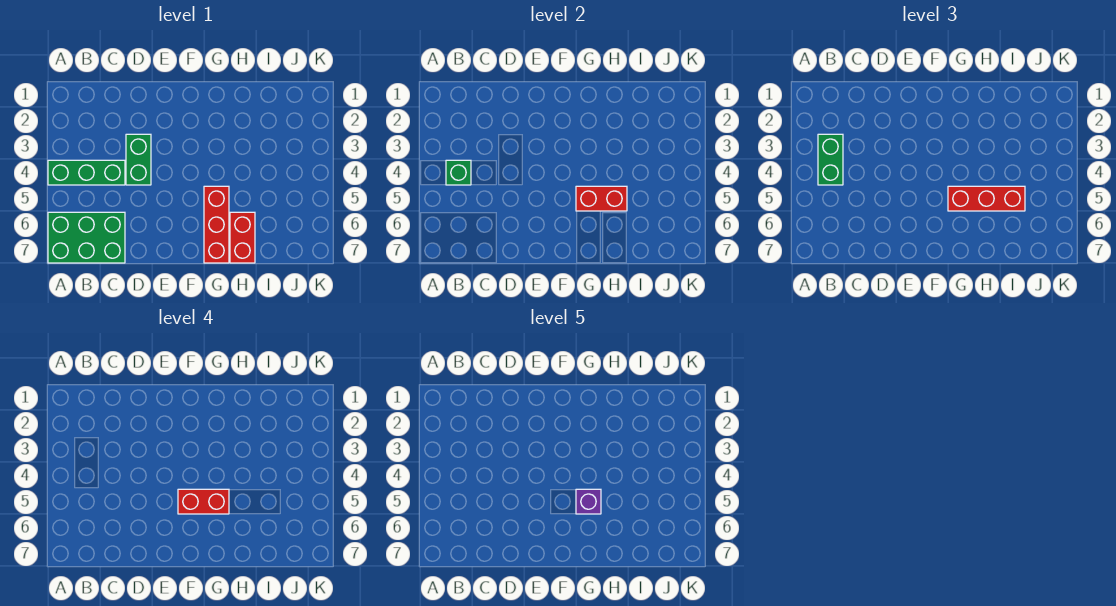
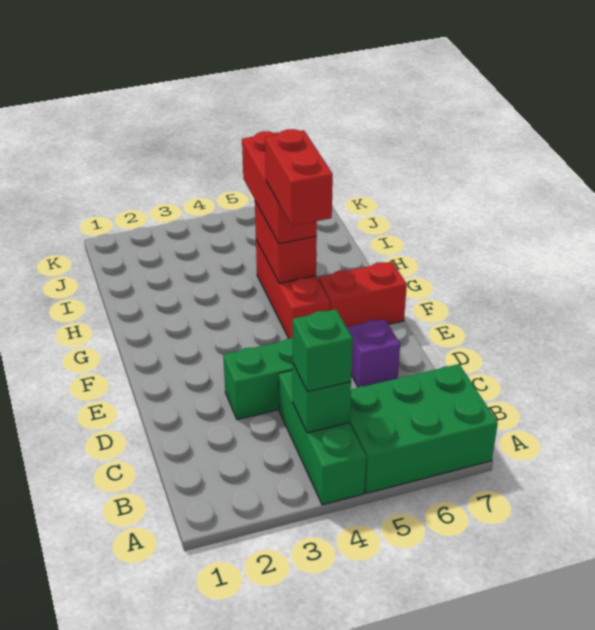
green 2x3 brick [48,212,125,263] -> green 2x3 brick turned to [349,364,498,493]
green 1x2 brick [818,134,843,185] -> green 1x1 brick [292,309,353,392]
red 1x3 brick [204,186,229,263] -> red 1x3 brick turned to [256,240,330,339]
purple 1x1 brick [576,489,601,514] -> purple 1x1 brick moved to [347,319,400,387]
red 1x2 brick [230,212,255,263] -> red 1x2 brick moved to [318,262,407,327]

